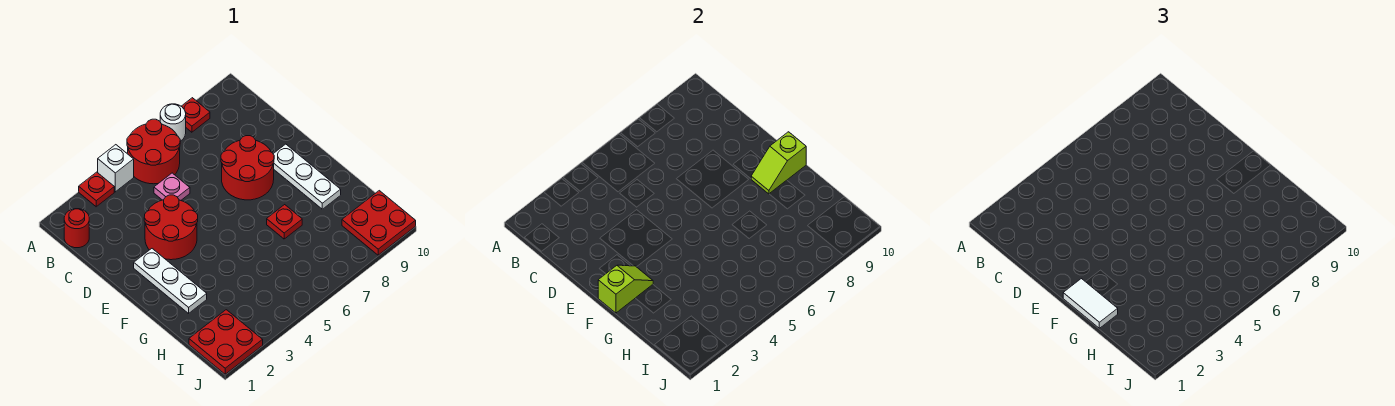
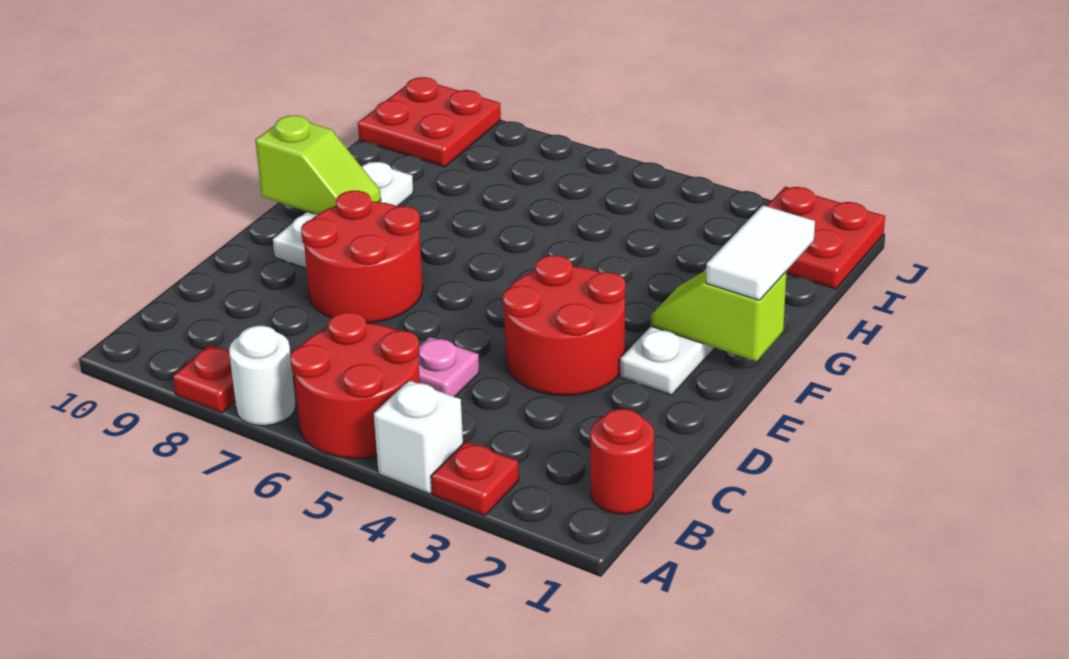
red 1x1 plate [267,205,302,239] -> none

